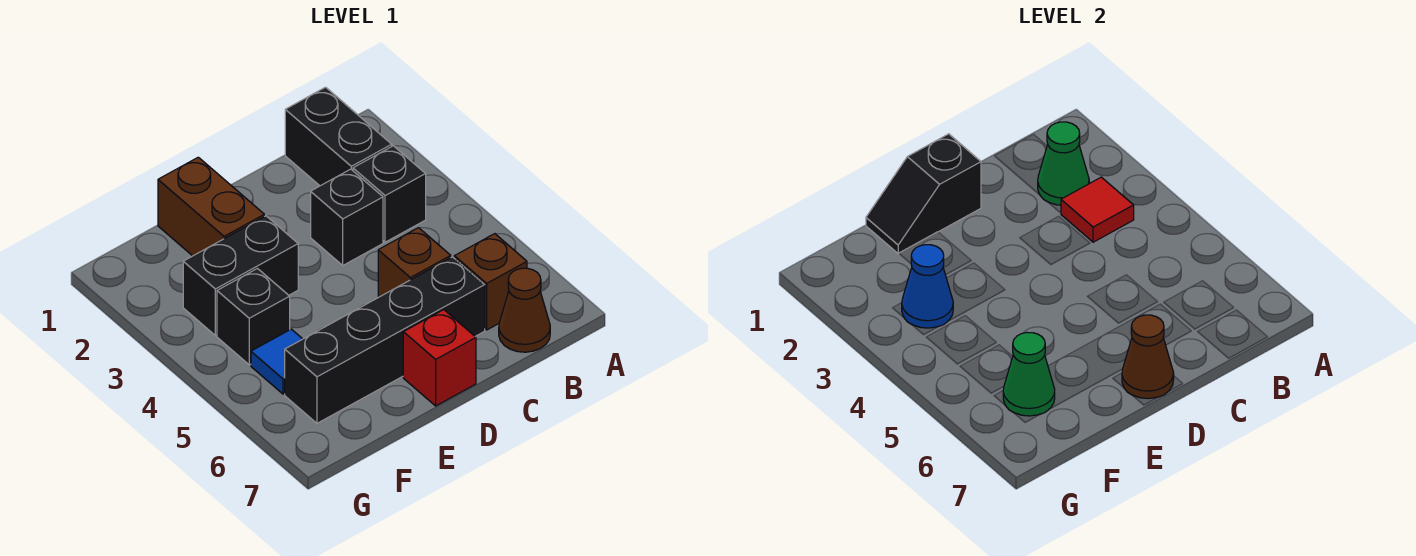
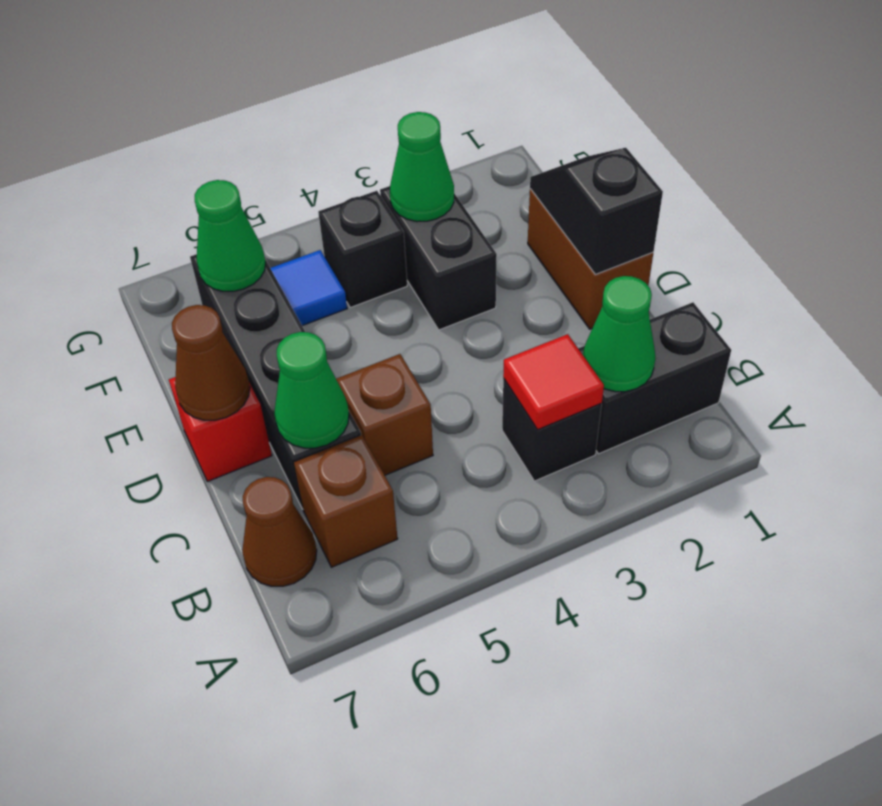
black 1x1 brick [311,169,383,265] -> none
none -> green 1x1 cone [274,332,349,448]
brown 1x2 brick [158,157,264,256] -> brown 1x2 brick turned to [528,189,653,329]
blue 1x1 cone [902,245,953,328] -> green 1x1 cone [390,112,454,222]

